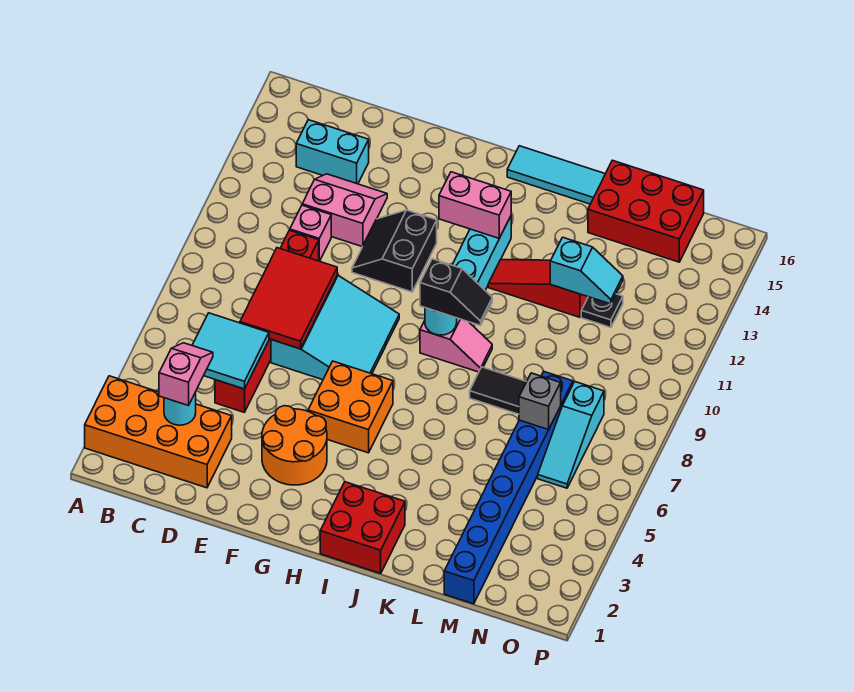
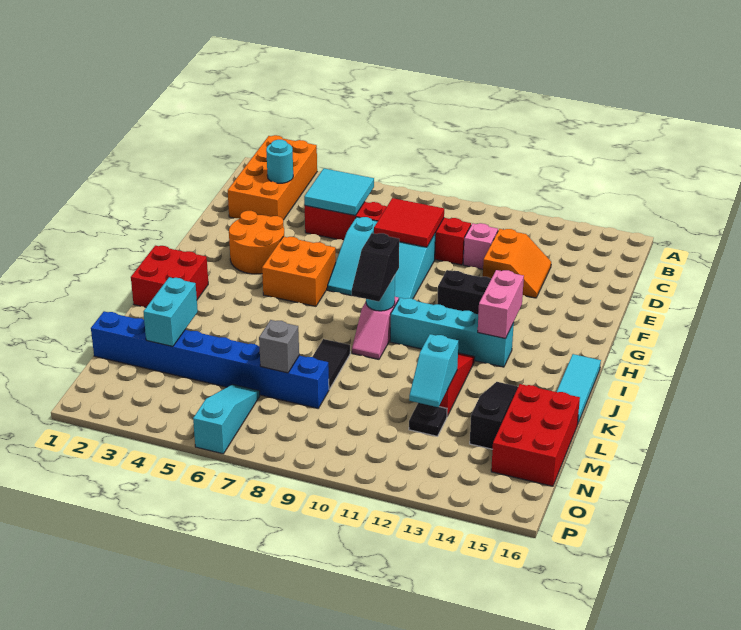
pink 1x2 slope [159,343,213,406] -> none
cyan 1x2 brick [296,120,369,184] -> cyan 1x2 brick moved to [143,277,198,347]
red 2x3 tile [240,248,337,349] -> red 2x2 tile [374,198,444,247]
pink 2x2 slope [302,174,387,247] -> orange 2x2 slope [483,229,551,298]
none -> black 1x3 slope [470,382,518,449]
cyan 1x3 slope [538,382,604,488] -> cyan 1x3 slope turned to [193,385,260,454]

